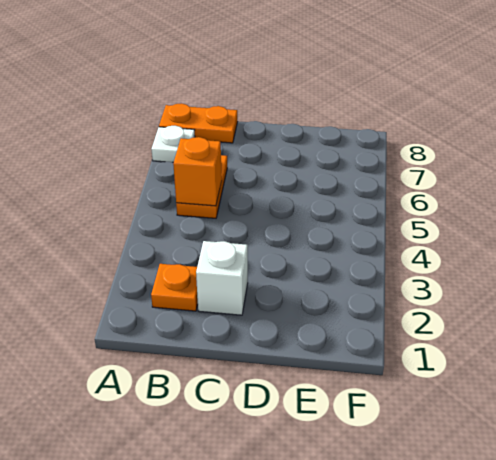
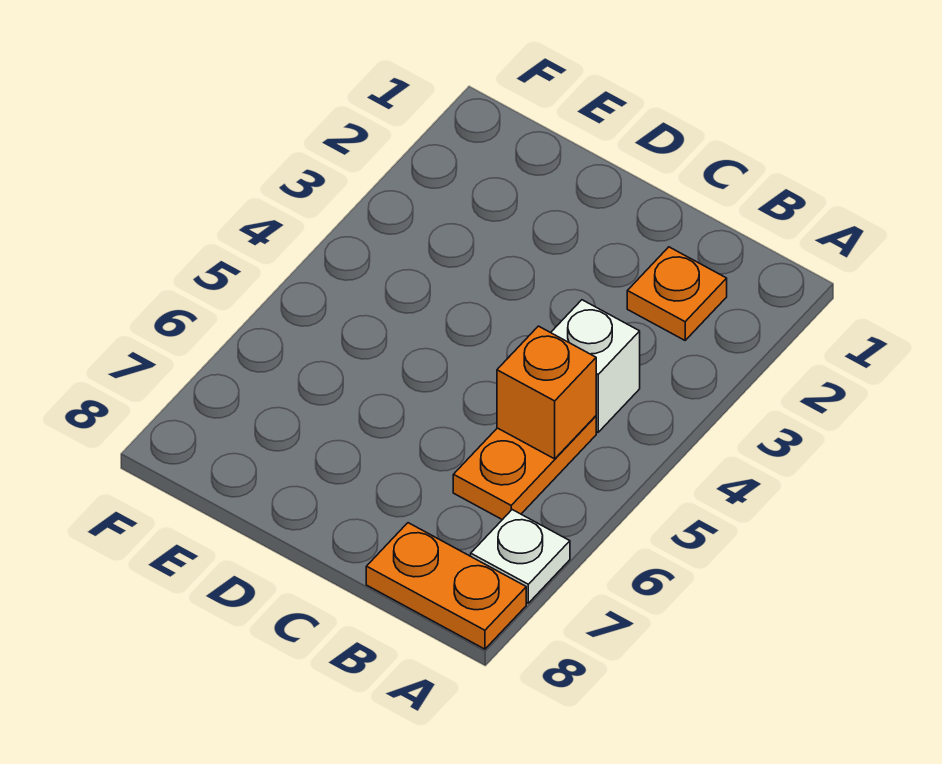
white 1x1 brick [196,241,248,315] -> white 1x1 brick moved to [551,300,640,432]

